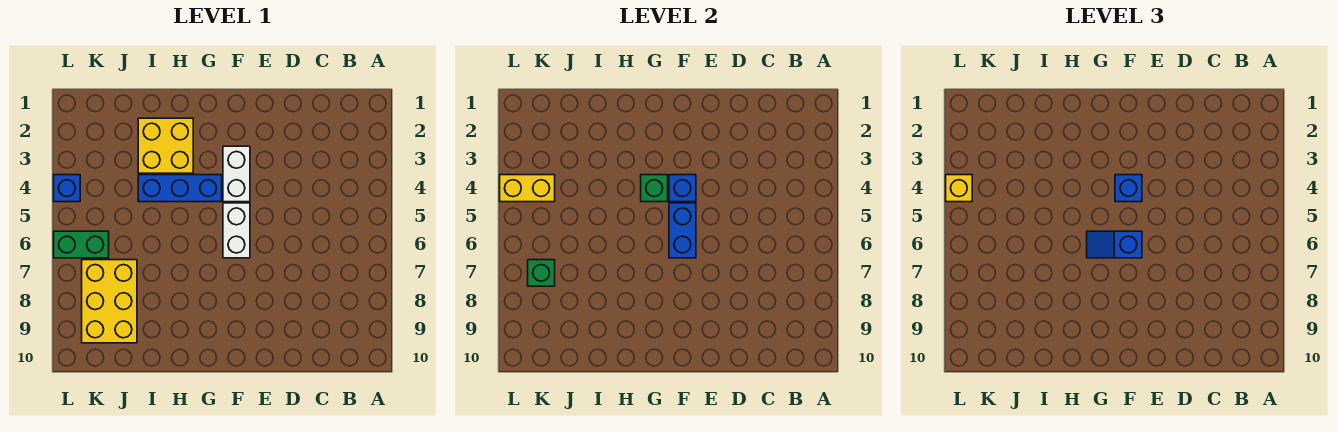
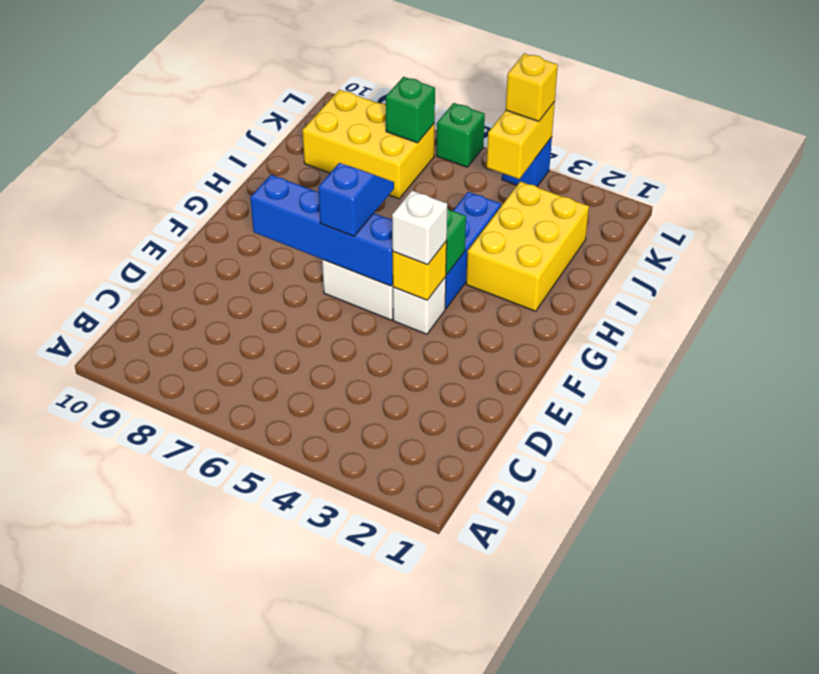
white 1x2 brick [223,146,250,202] -> white 1x1 brick [393,277,446,334]
blue 1x1 brick [669,175,696,202] -> yellow 1x1 brick [393,241,447,300]
blue 1x1 brick [1115,175,1142,202] -> white 1x1 brick [392,191,448,265]
blue 1x2 brick [669,203,696,258] -> blue 1x4 brick [250,175,393,286]
yellow 2x2 brick [138,118,193,173] -> yellow 2x3 brick [466,181,589,311]
green 1x2 brick [54,231,109,258] -> green 1x1 brick [437,103,485,167]

